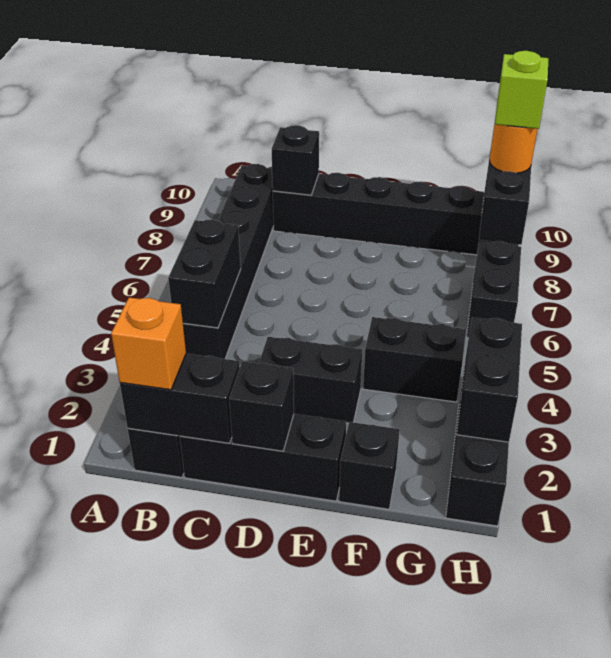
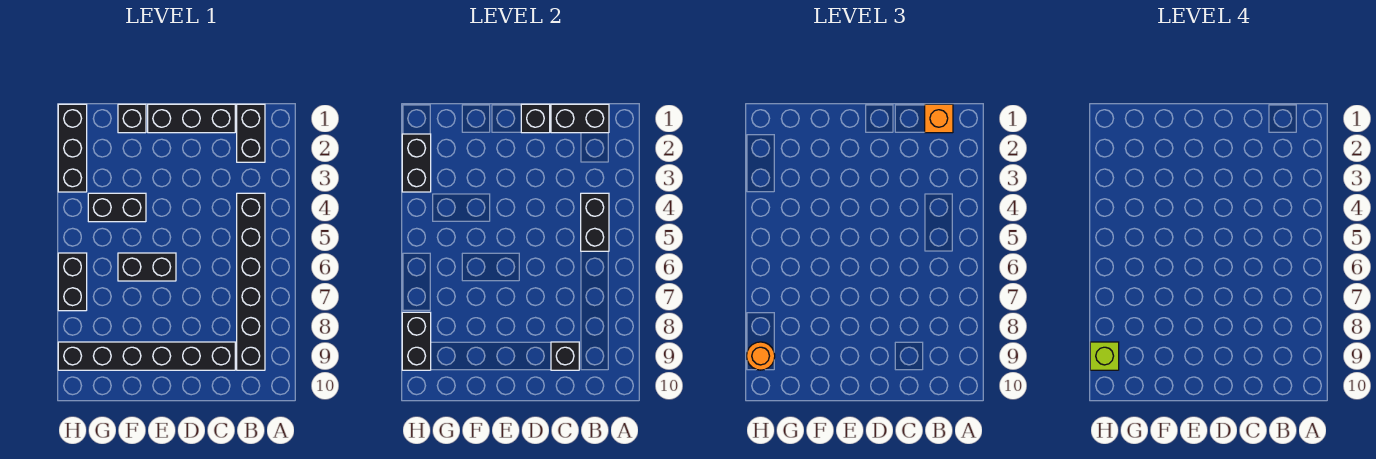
black 1x2 brick [259,337,363,423] -> black 1x2 brick moved to [118,253,176,281]

